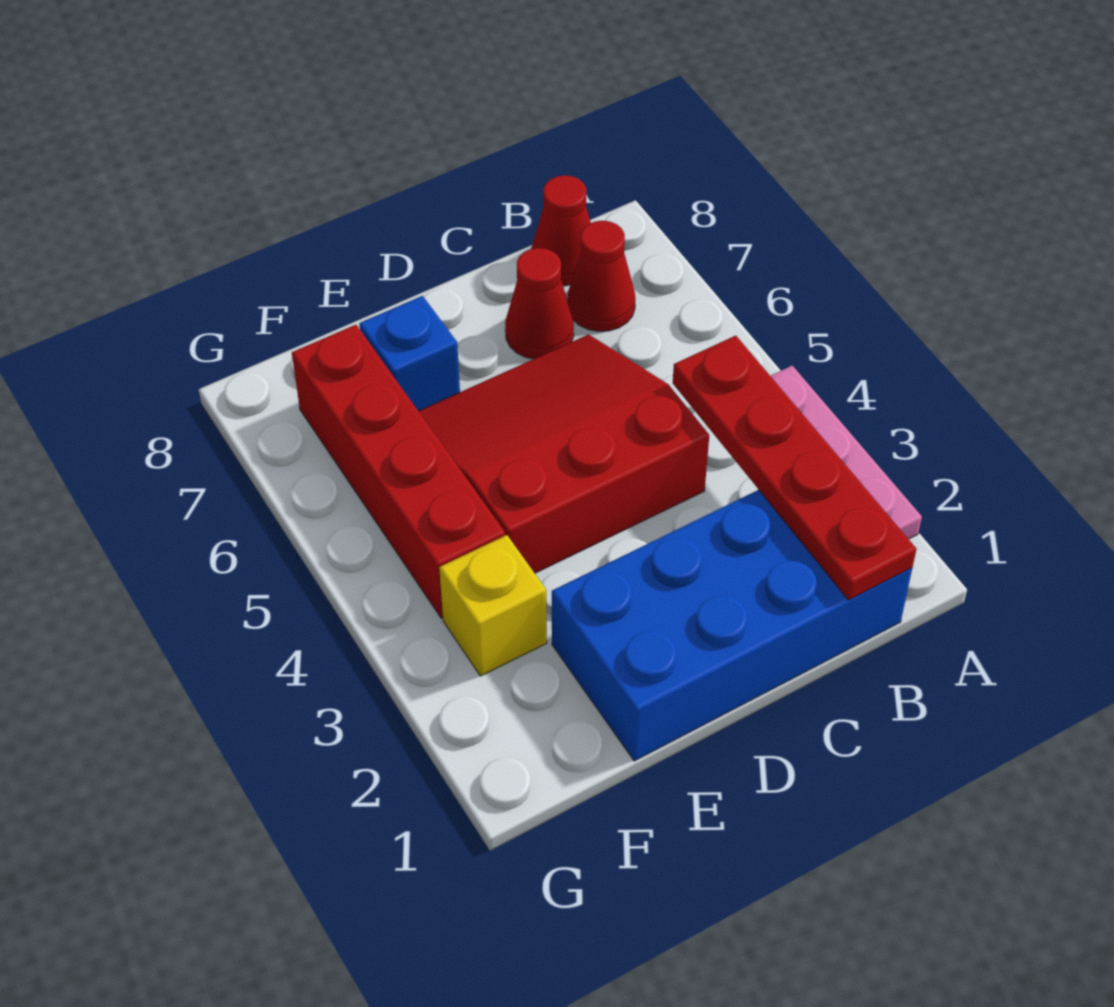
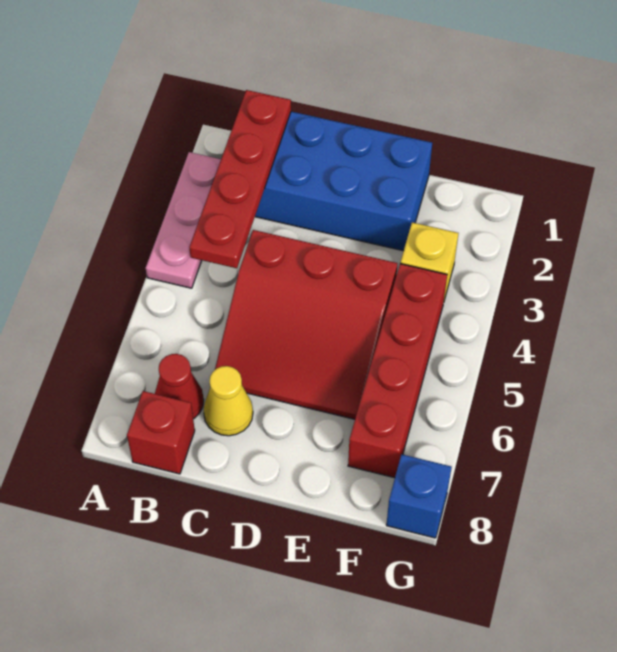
red 1x1 cone [531,175,591,285] -> red 1x1 brick [127,391,195,474]
red 1x1 cone [505,248,574,359] -> yellow 1x1 cone [204,366,253,436]
blue 1x1 brick [359,296,460,411] -> blue 1x1 brick moved to [386,454,452,538]

